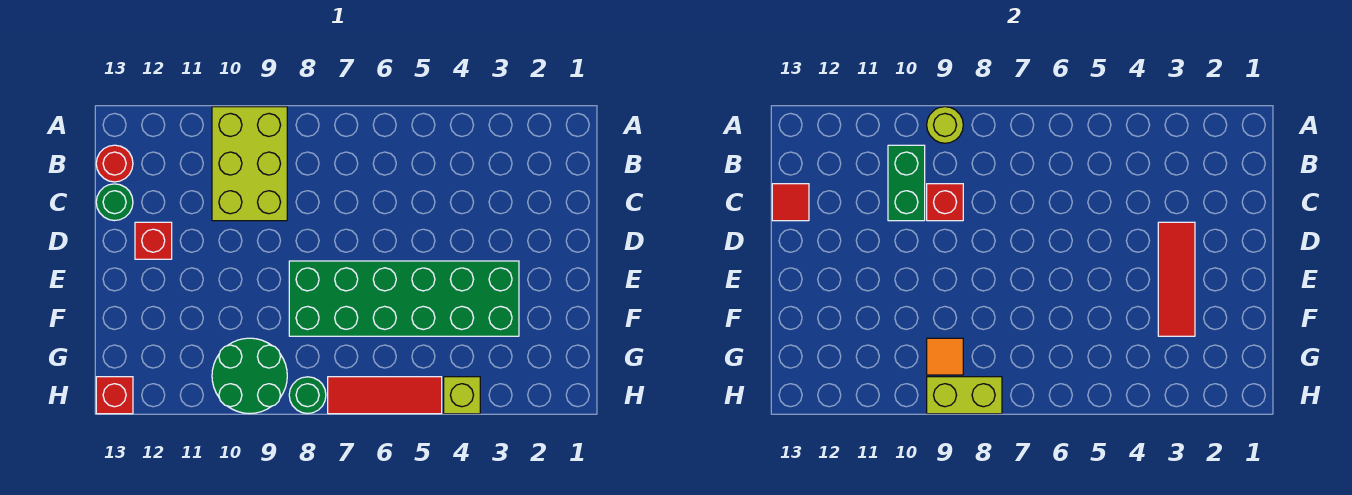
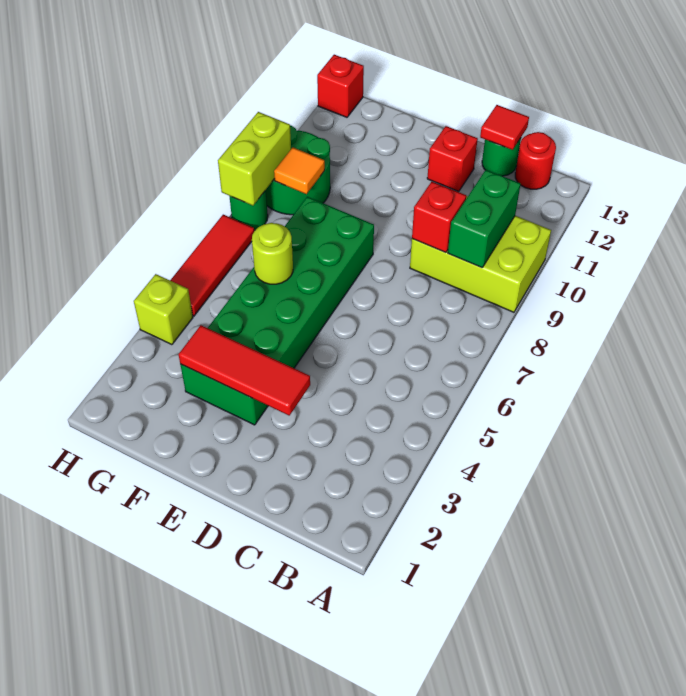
lime 1x1 round brick [927,107,963,143] -> lime 1x1 round brick moved to [252,223,293,284]
green 1x2 brick [888,145,925,221] -> green 1x2 brick turned to [448,170,521,268]

